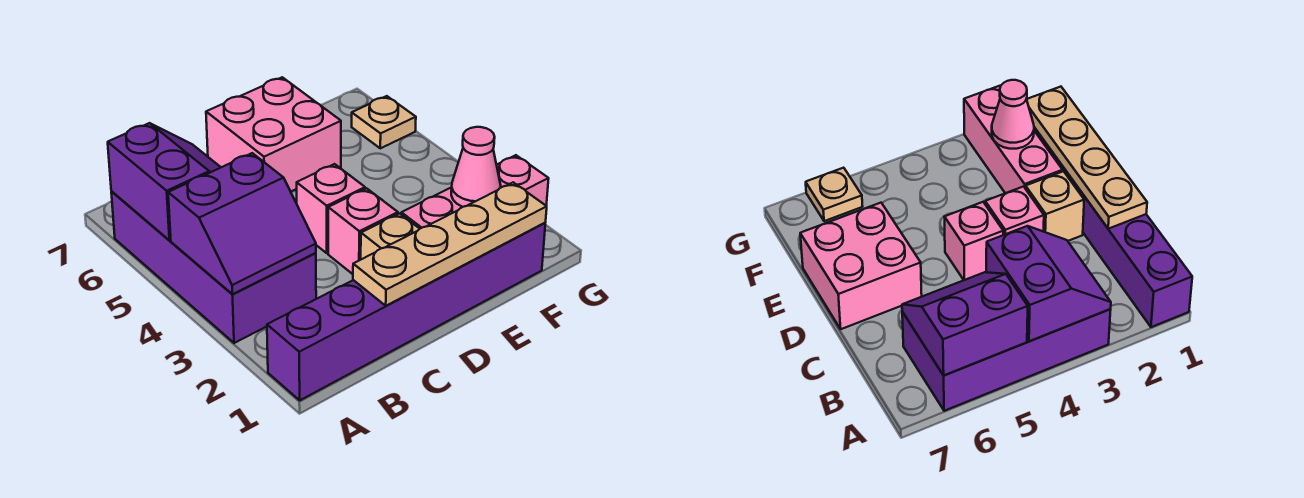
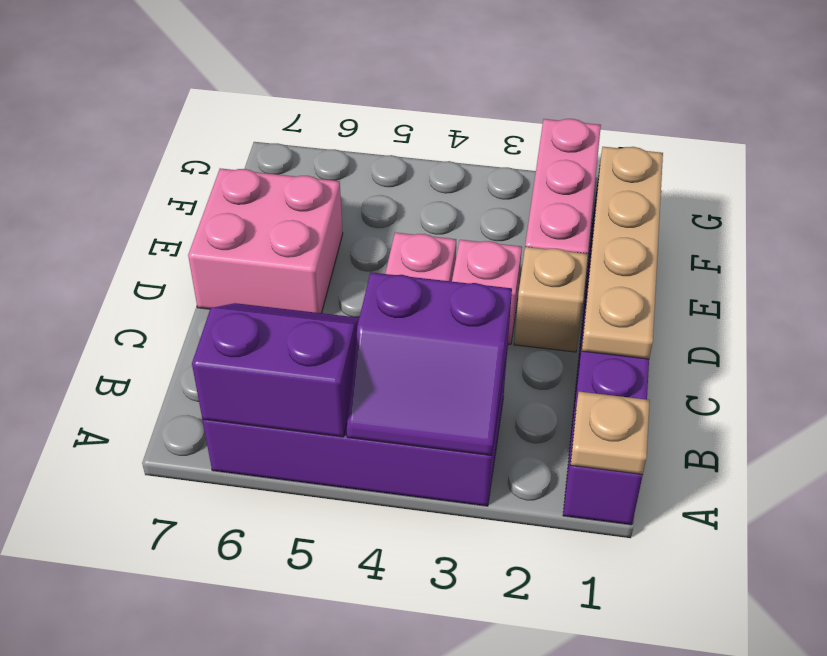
purple 2x2 slope [168,153,316,294] -> purple 2x2 slope turned to [347,272,512,456]
pink 1x1 cone [451,127,501,207] -> none
tan 1x1 plate [352,96,416,148] -> tan 1x1 plate moved to [571,392,650,475]

